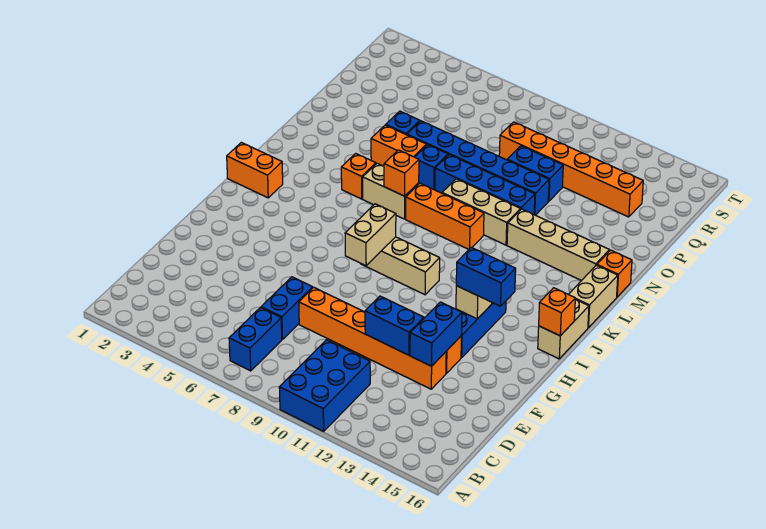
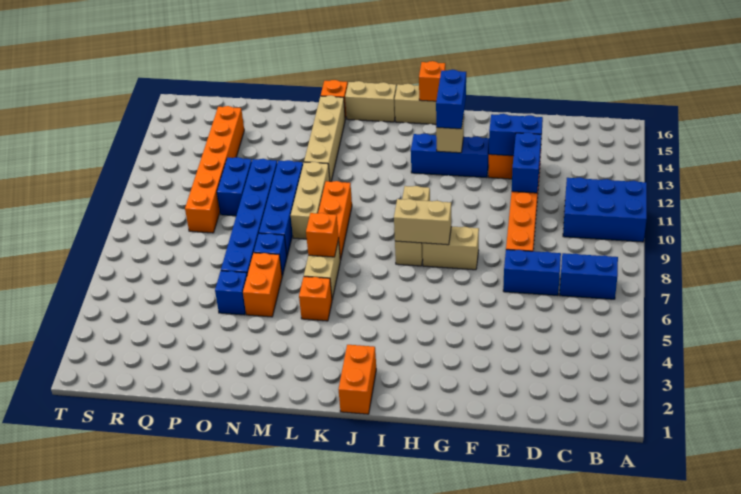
none -> tan 1x2 brick [422,226,479,270]

